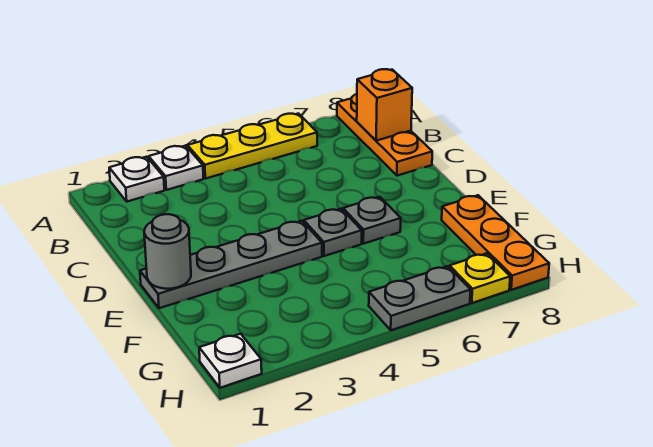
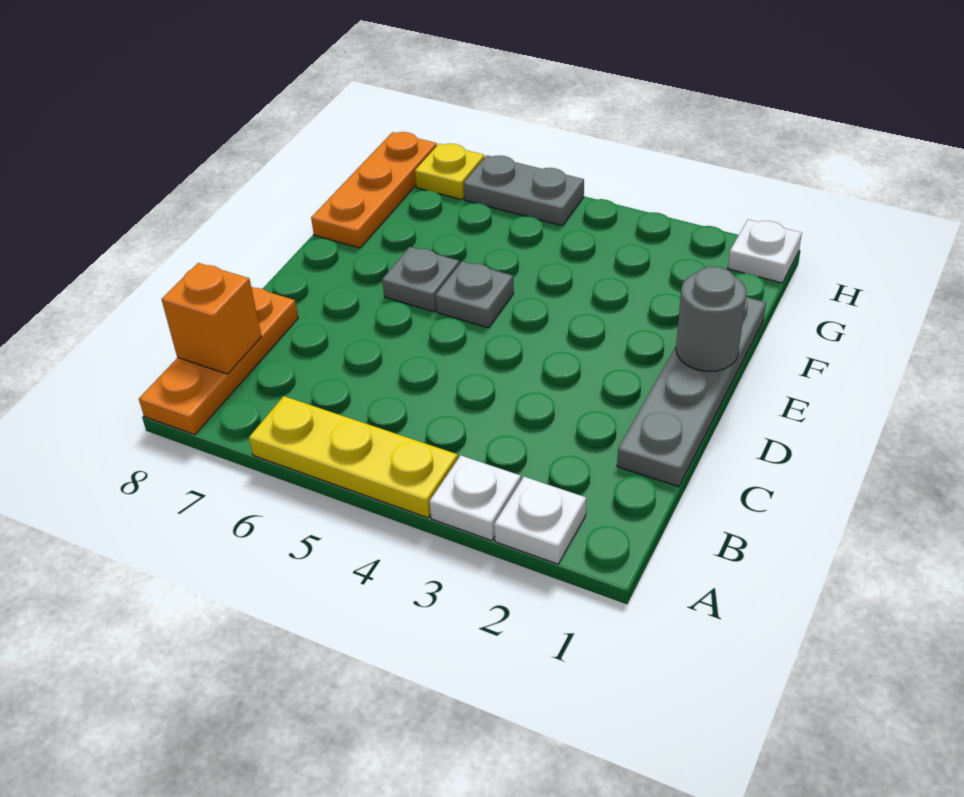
grey 1x4 plate [140,221,322,308] -> grey 1x4 plate turned to [617,297,766,487]

